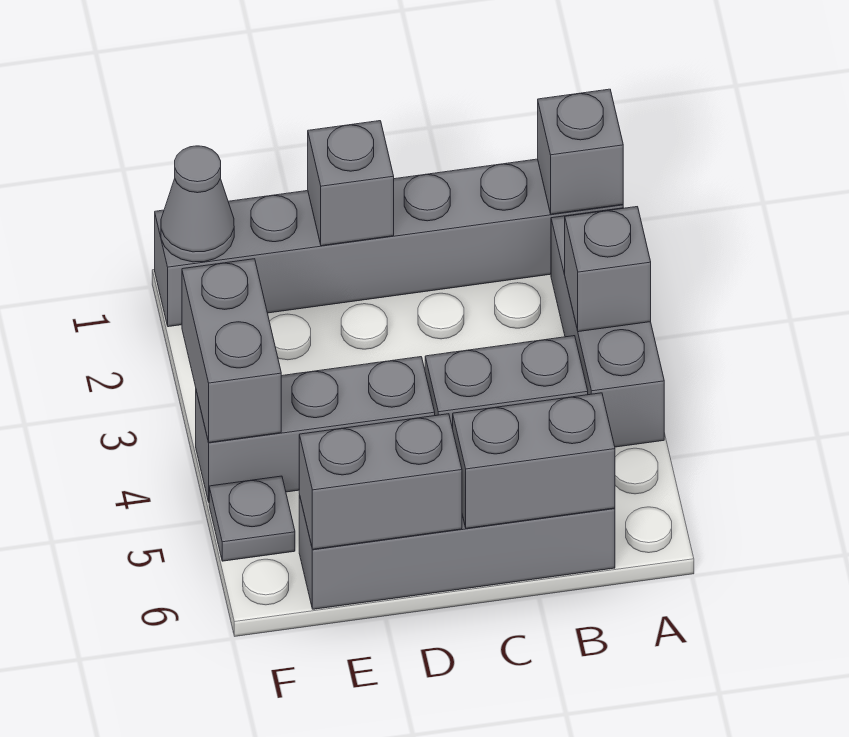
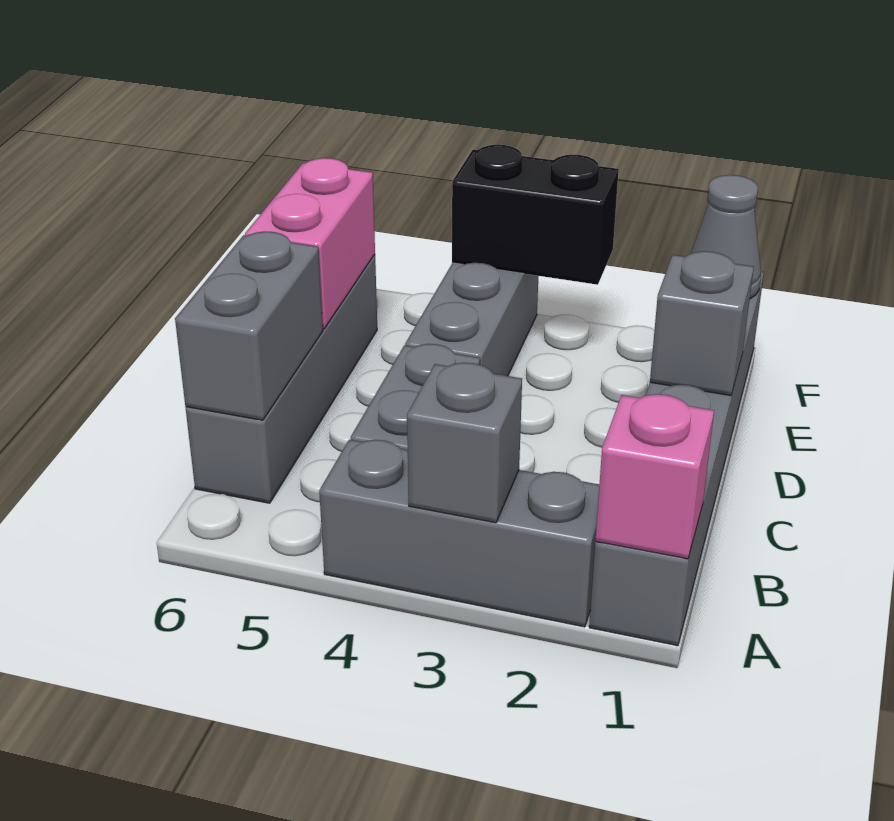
grey 1x1 brick [538,89,623,214] -> pink 1x1 brick [596,394,714,559]
grey 1x2 brick [299,414,462,549] -> pink 1x2 brick [245,158,375,329]
grey 1x2 brick [182,259,281,442] -> black 1x2 brick [452,145,619,285]
grey 1x1 plate [209,476,295,561] -> none

